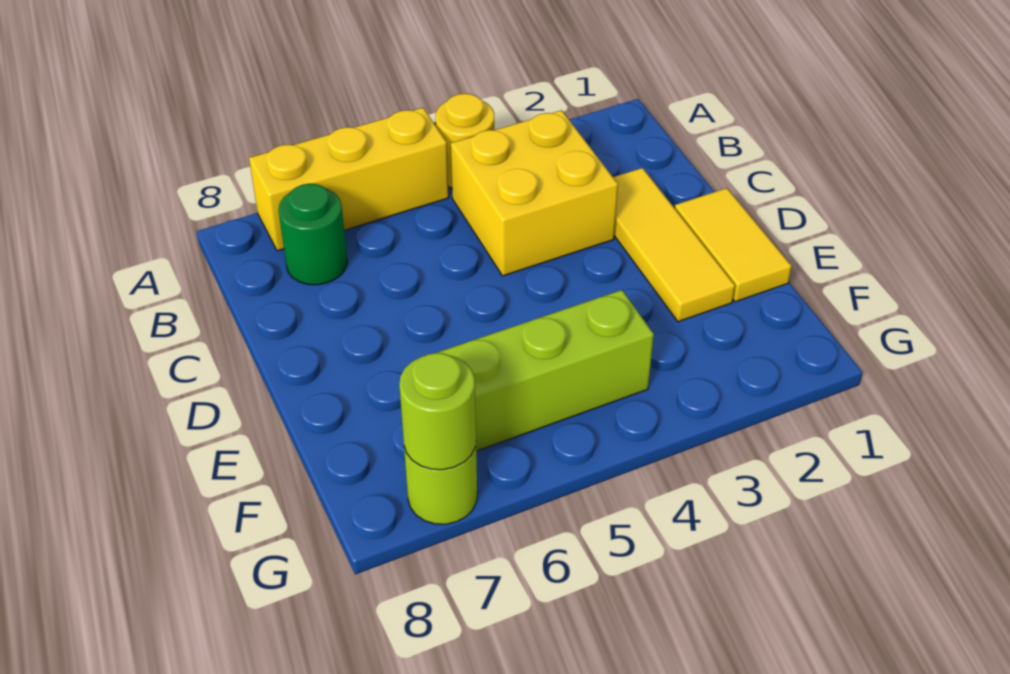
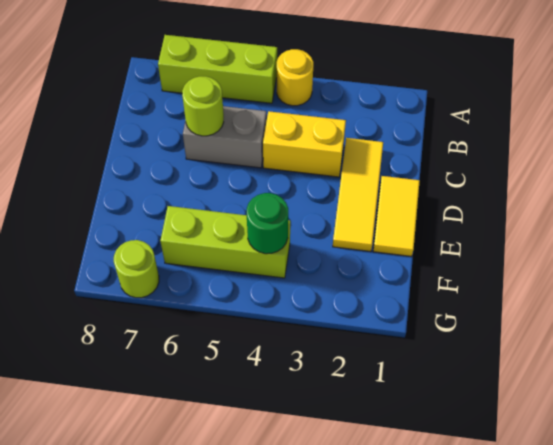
yellow 1x3 brick [249,108,449,251] -> lime 1x3 brick [158,35,277,103]
yellow 2x2 brick [451,110,618,276] -> yellow 1x2 brick [263,111,346,177]
green 1x1 round brick [278,184,347,285] -> green 1x1 round brick moved to [247,193,288,254]
none -> grey 1x2 brick [183,106,267,168]
lime 1x1 round brick [399,353,476,470] -> lime 1x1 round brick moved to [182,76,224,136]

